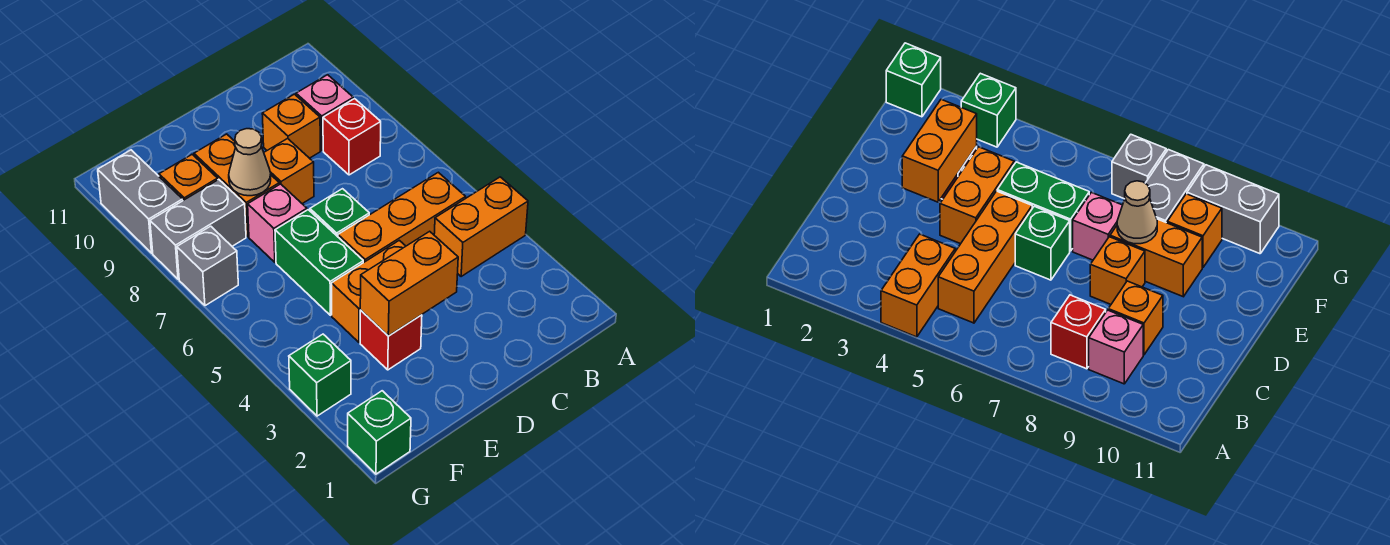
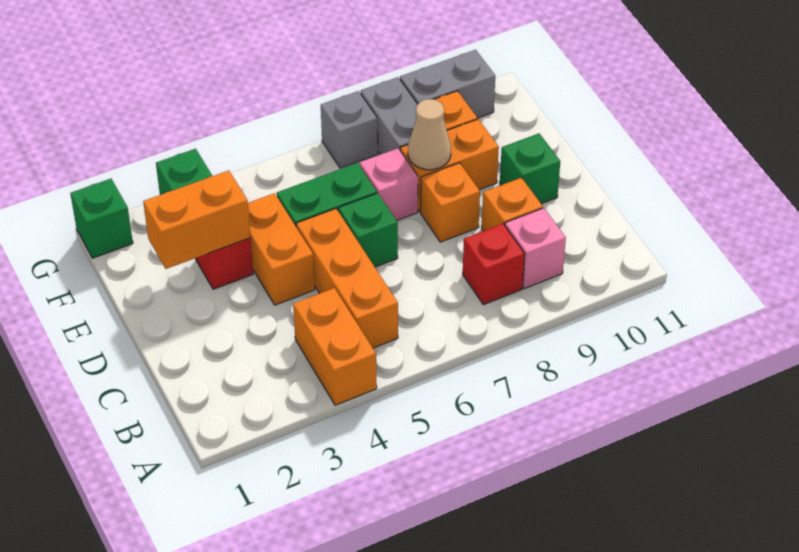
orange 1x2 brick [360,231,458,336] -> orange 1x2 brick turned to [143,171,250,269]
none -> green 1x1 brick [500,134,560,204]

